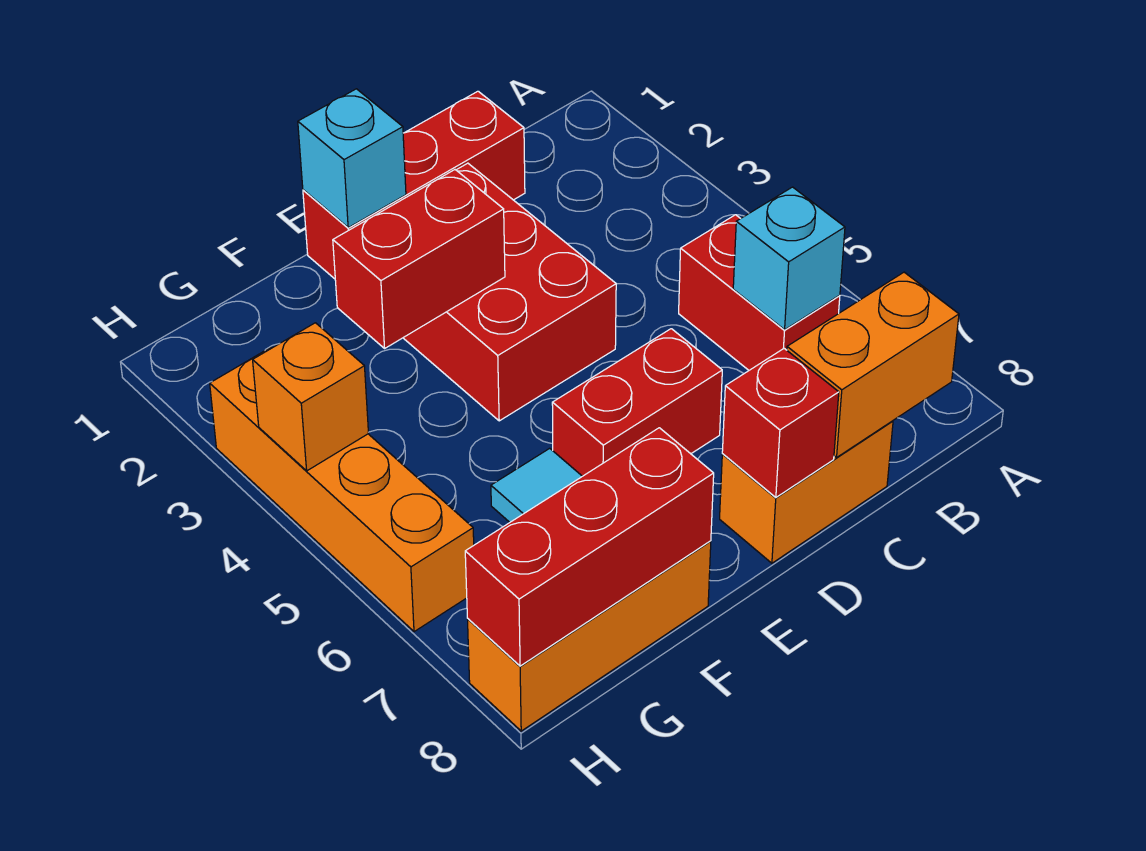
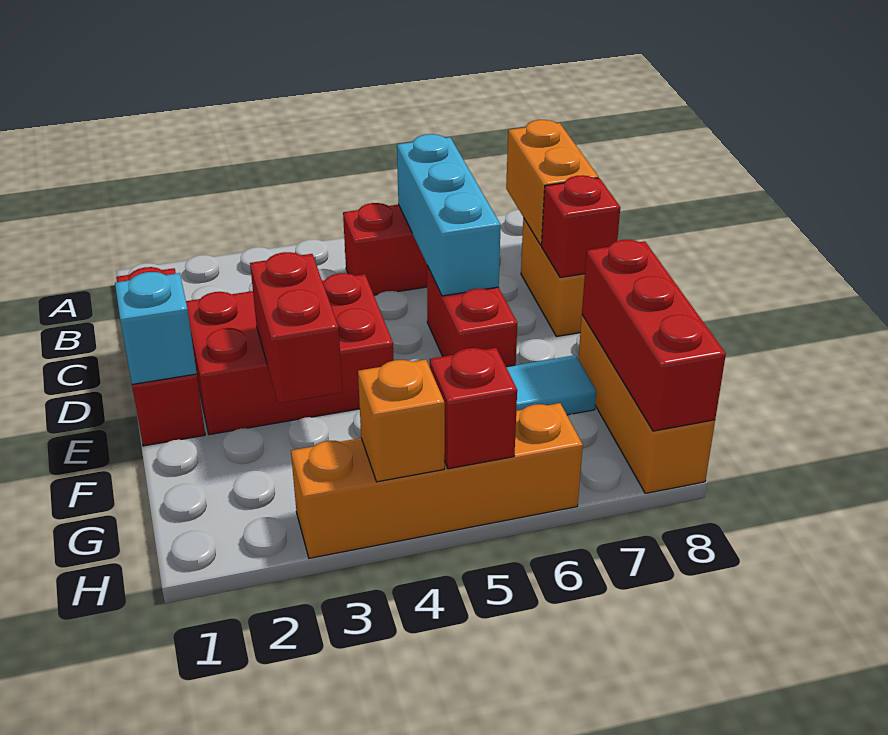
cyan 1x1 brick [733,187,845,330] -> cyan 1x3 brick [397,134,501,296]
none -> red 1x1 brick [430,348,517,469]

